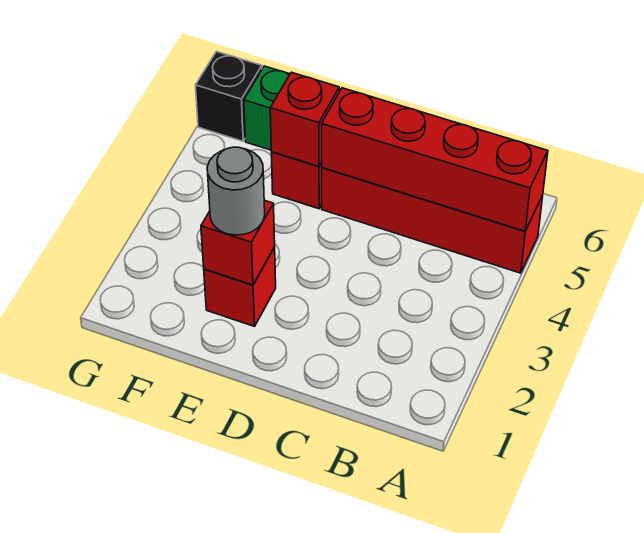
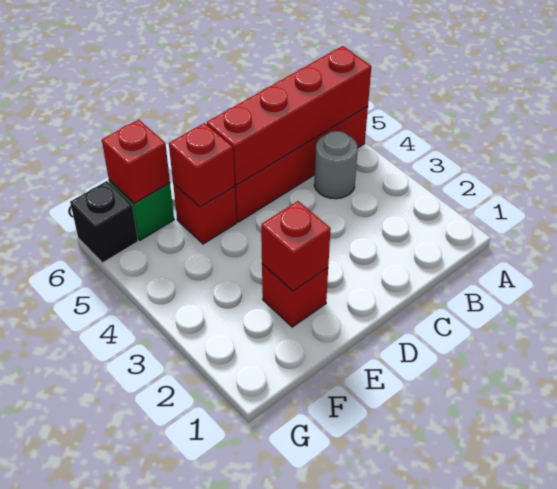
grey 1x1 round brick [207,147,265,235] -> grey 1x1 round brick moved to [314,131,358,199]
none -> red 1x1 brick [102,120,170,204]

